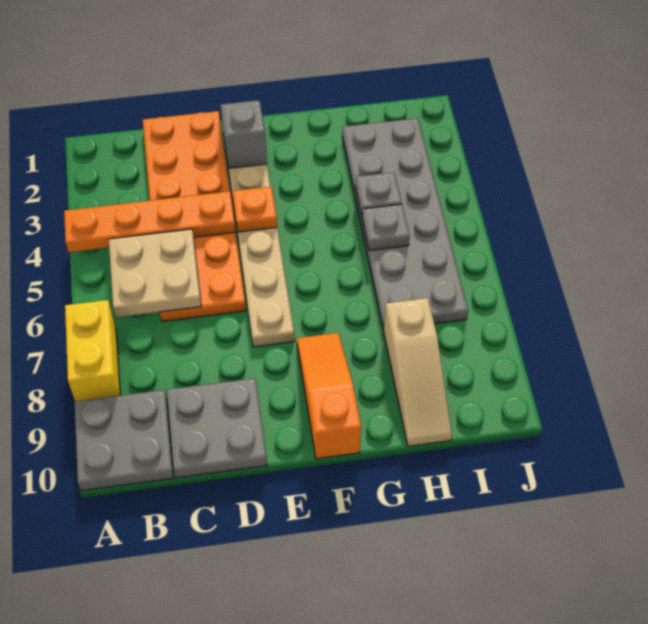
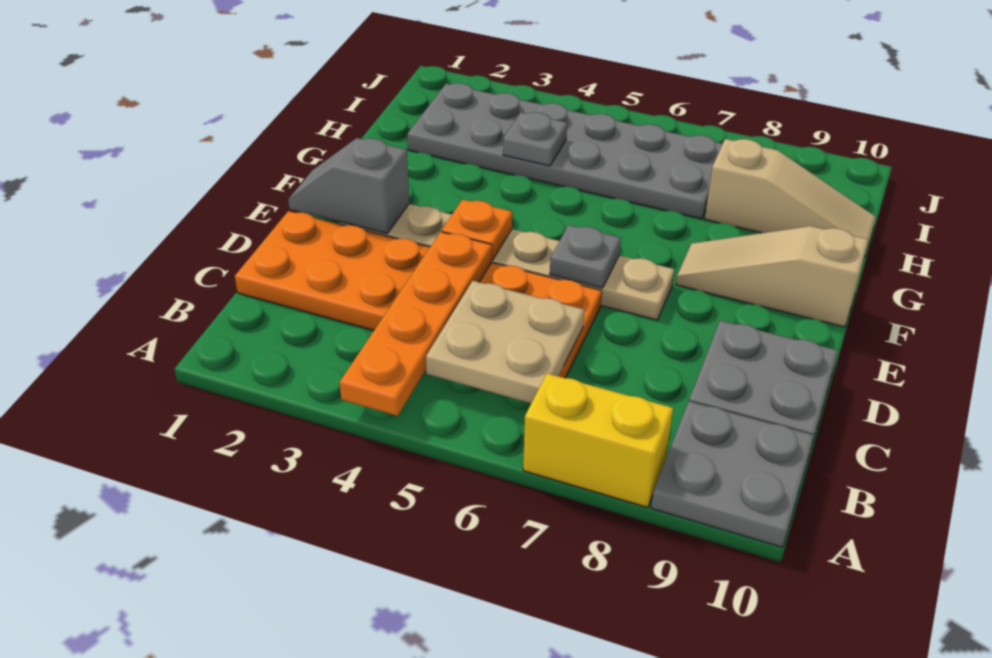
orange 1x3 slope [297,333,361,459] -> tan 1x3 slope [676,226,868,327]
grey 1x1 plate [362,204,410,250] -> grey 1x1 plate moved to [550,225,621,288]

